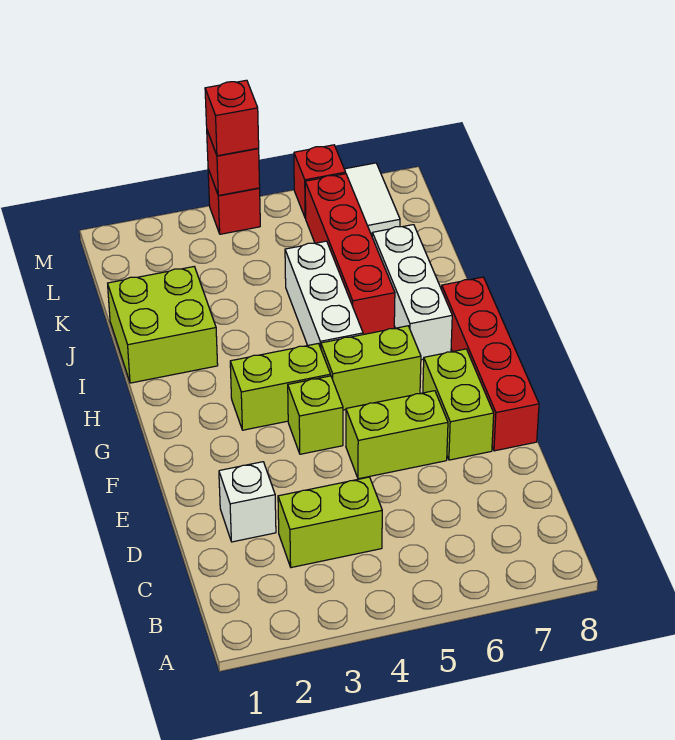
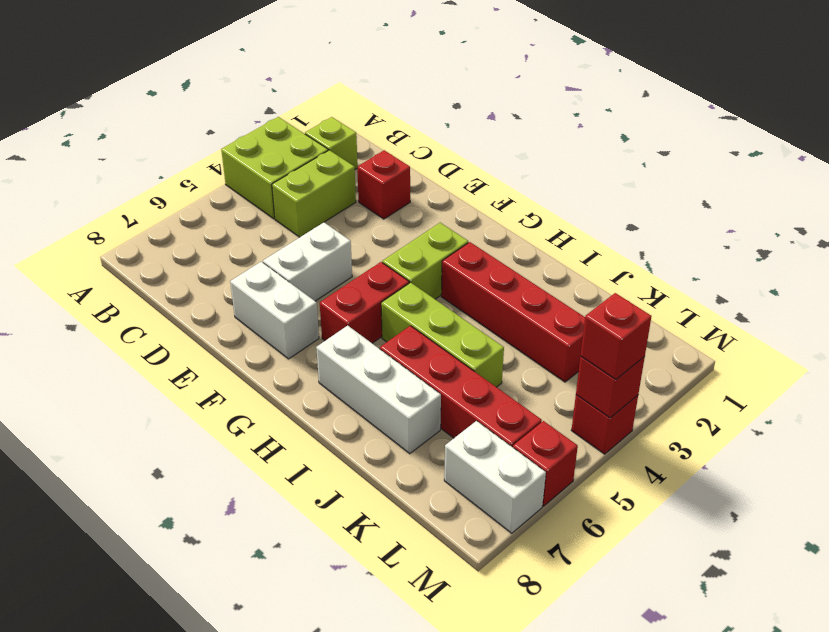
white 1x1 brick [219,462,276,542] -> red 1x1 brick [357,150,410,219]
lime 1x2 brick [346,391,448,479] -> white 1x2 brick [263,223,352,301]
lime 1x2 brick [423,349,494,460] -> white 1x2 brick [230,262,319,359]
red 1x4 brick [442,277,539,451] -> red 1x4 brick moved to [441,242,585,382]
lime 1x1 brick [288,376,343,454] -> lime 1x1 brick moved to [305,117,358,169]
lime 1x2 brick [321,326,421,410] -> red 1x2 brick [320,262,409,343]
white 1x3 brick [285,241,363,348] -> lime 1x3 brick [381,282,504,387]
lime 2x2 brick [108,267,218,383] -> lime 2x2 brick moved to [221,117,328,219]
white 1x2 tile [344,163,400,235] -> white 1x2 brick [444,421,546,533]

